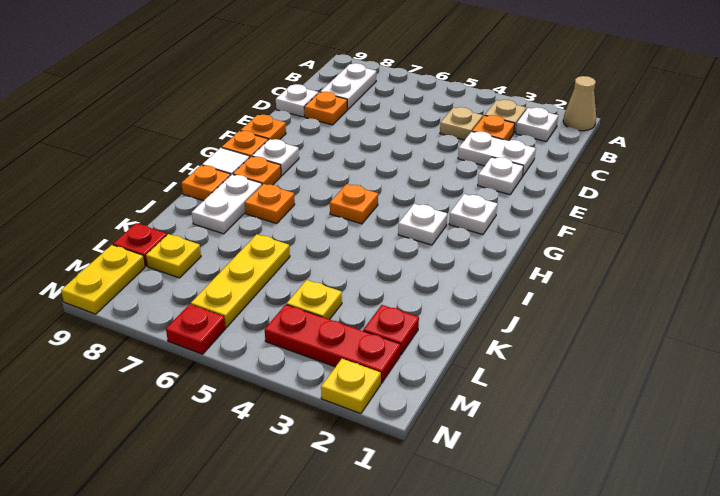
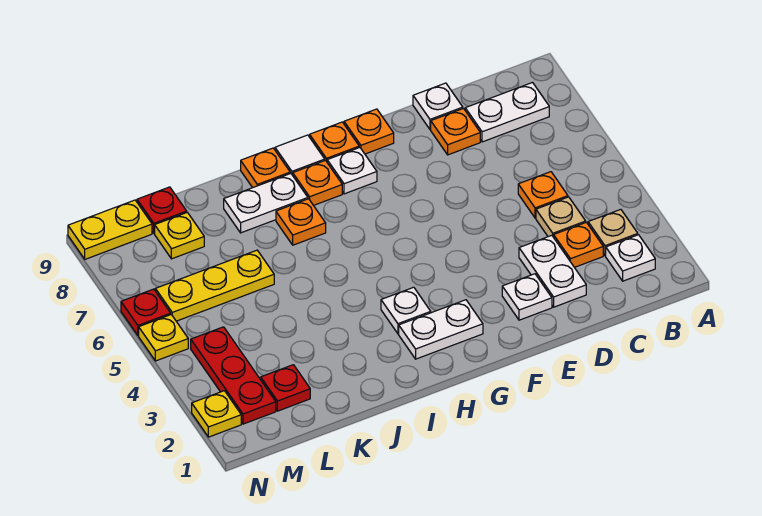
tan 1x1 cone [563,76,596,131] -> none
white 1x1 plate [449,194,497,235] -> white 1x2 plate [399,300,483,359]
orange 1x1 plate [330,184,378,224] -> orange 1x1 plate moved to [518,172,568,218]
yellow 1x1 plate [287,280,342,319] -> yellow 1x1 plate moved to [139,315,188,361]

